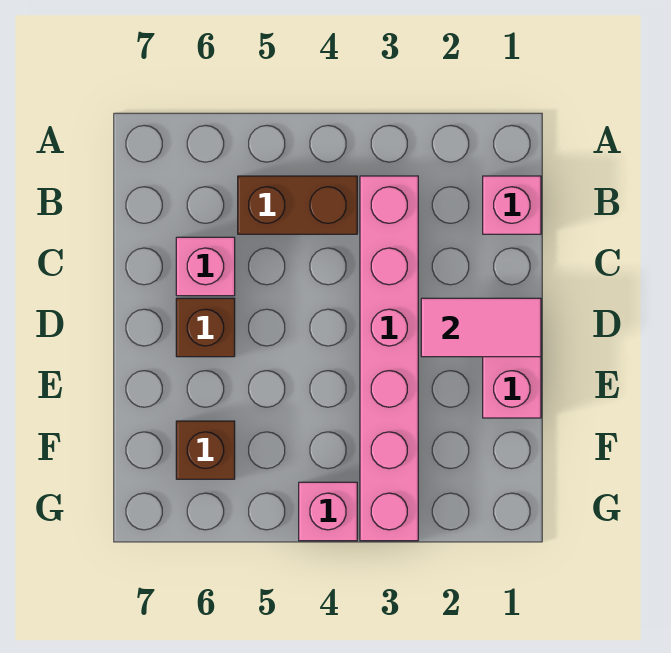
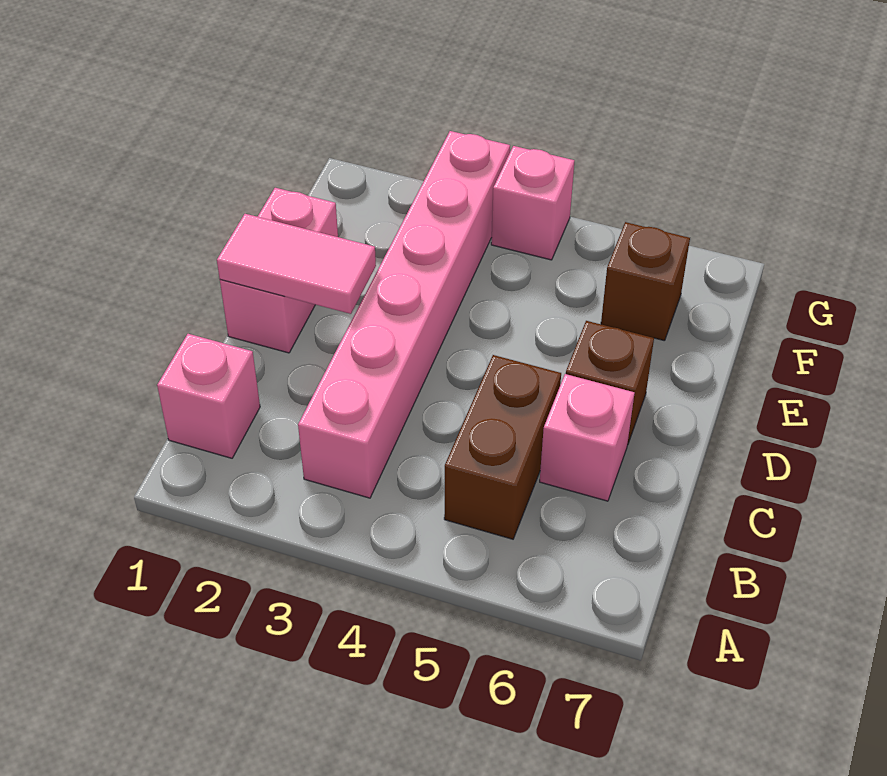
brown 1x2 brick [238,176,357,234] -> brown 1x2 brick turned to [444,355,561,539]

